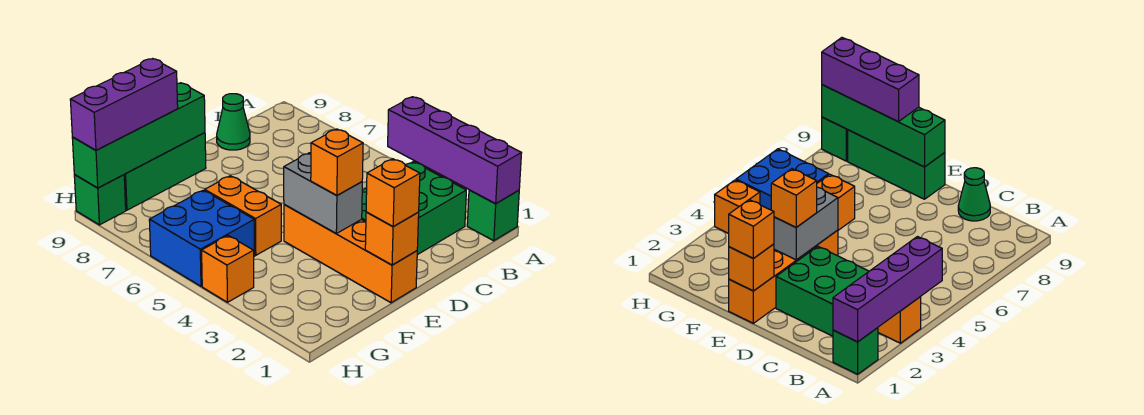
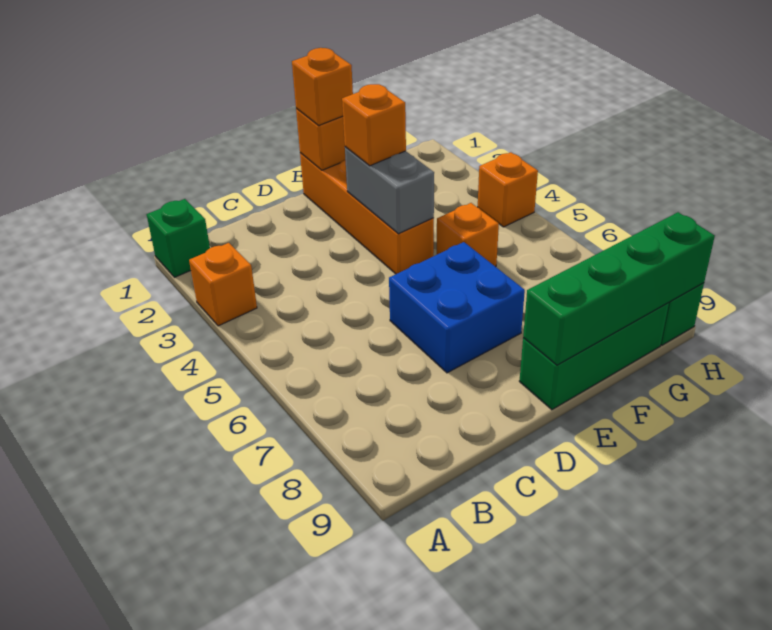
purple 1x4 brick [388,97,521,203] -> none
green 2x3 brick [362,162,466,255] -> none
green 1x1 cone [217,94,250,150] -> none
orange 1x2 brick [205,176,281,255] -> orange 1x1 brick [437,203,499,267]
purple 1x3 brick [70,59,178,150] -> none
blue 2x2 brick [149,190,255,286] -> blue 2x2 brick moved to [389,242,525,373]

